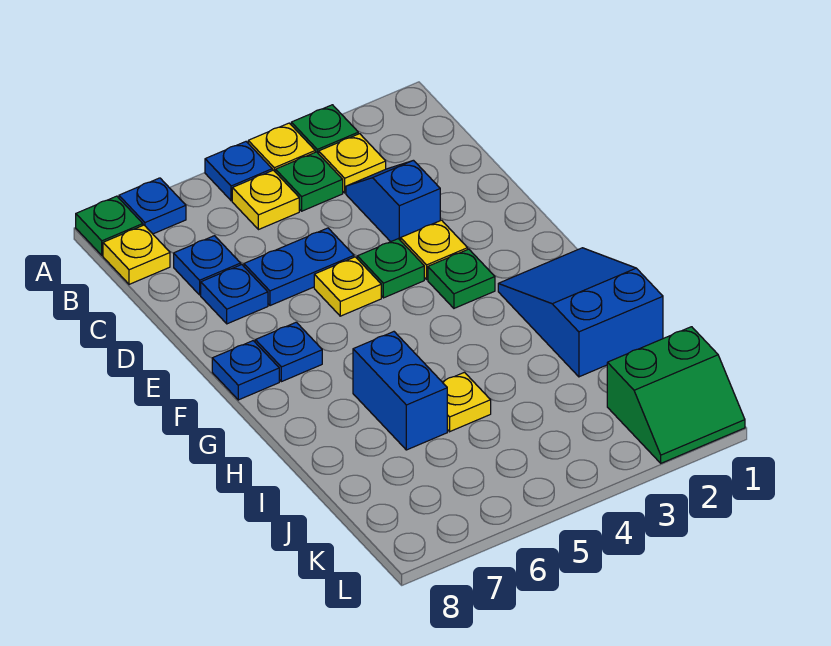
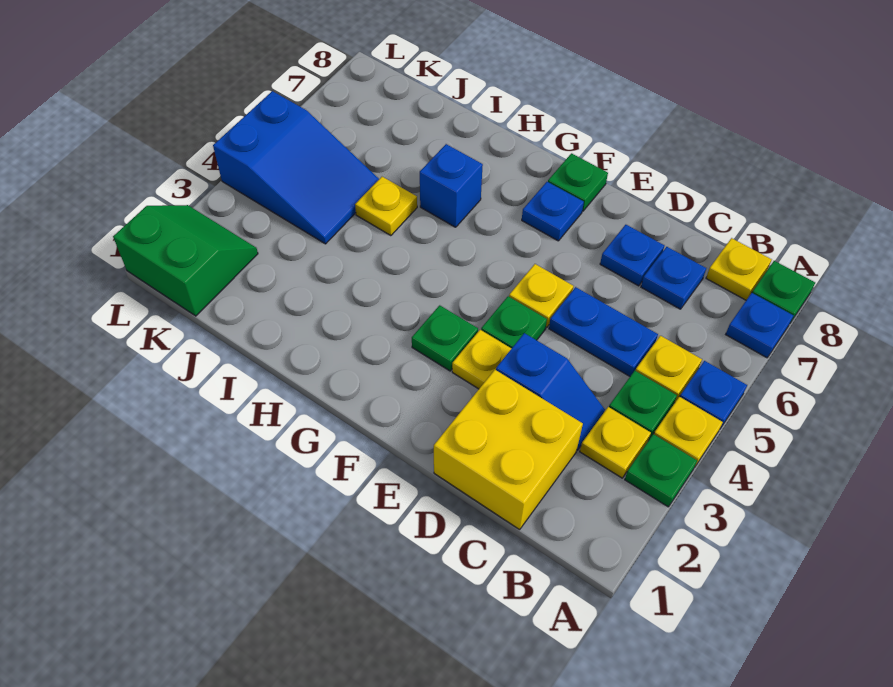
none -> yellow 2x2 brick [434,370,583,530]
blue 1x2 plate [244,228,354,306] -> blue 1x2 plate turned to [549,287,658,376]
blue 1x1 plate [212,341,279,400] -> green 1x1 plate [548,153,608,211]
blue 2x3 slope [498,248,663,377] -> blue 2x3 slope moved to [213,91,379,244]
blue 1x2 brick [353,332,447,450] -> blue 1x1 brick [420,144,483,227]
green 2x2 slope [607,327,745,463] -> green 2x2 slope turned to [113,205,258,316]

